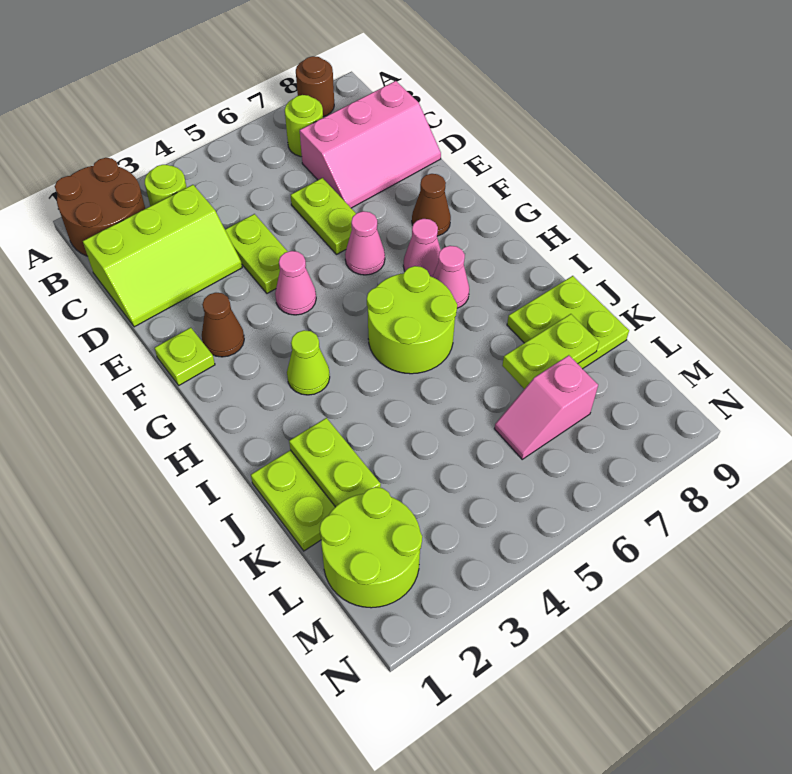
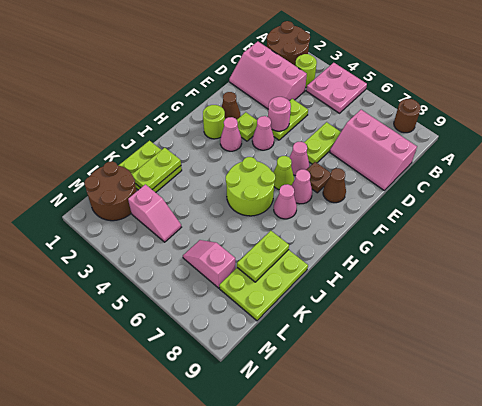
none -> pink 2x2 plate [306,63,367,113]
lime 1x1 round brick [285,95,323,157] -> lime 1x1 round brick moved to [203,105,225,139]
lime 2x3 slope [83,185,242,327] -> pink 2x3 slope [229,41,307,109]
none -> pink 1x1 round brick [268,97,291,131]
lime 1x1 plate [155,327,215,385] -> lime 1x1 plate moved to [237,112,257,141]
none -> brown 1x1 plate [307,162,331,193]
none -> pink 1x1 cone [220,117,242,151]
lime 1x1 cone [287,330,330,395] -> lime 1x1 cone moved to [273,156,294,189]
lime 2x2 plate [507,276,629,369] -> lime 2x3 plate [219,250,308,321]
lime 1x2 plate [502,314,599,389] -> lime 1x2 plate turned to [237,231,289,282]
lime 2x2 round brick [320,487,422,608] -> brown 2x2 round brick [84,161,137,221]
none -> pink 1x2 slope [128,184,181,242]

